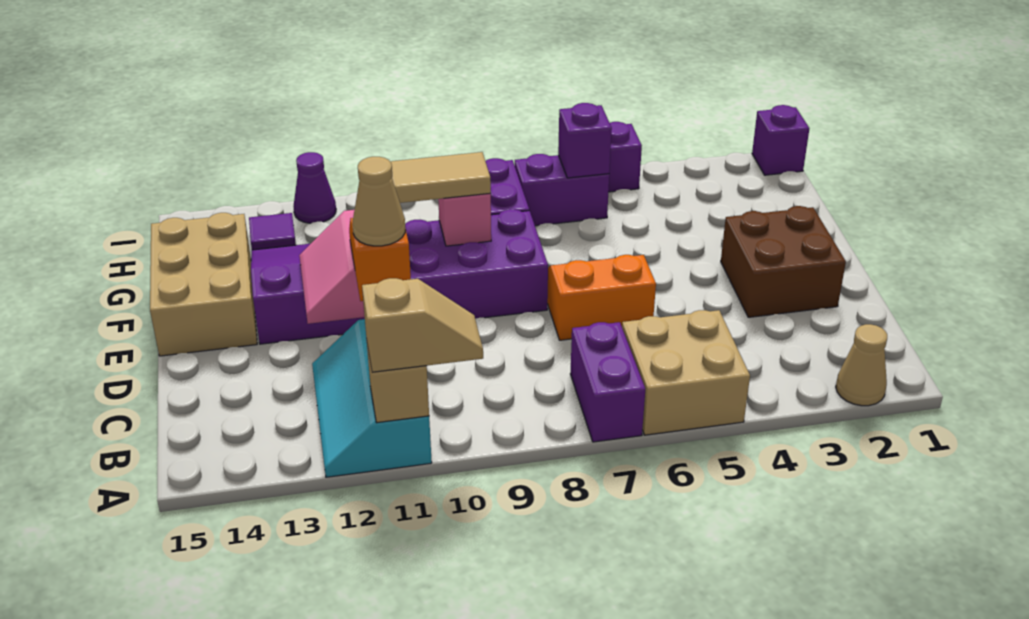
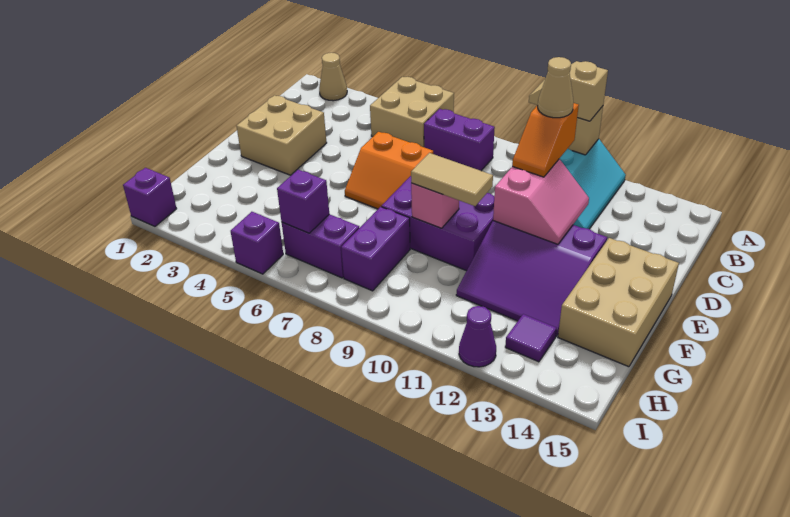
purple 1x2 brick [570,322,645,442] -> purple 1x2 brick turned to [424,109,495,171]
brown 2x2 brick [721,206,846,317] -> tan 2x2 brick [237,95,327,175]

